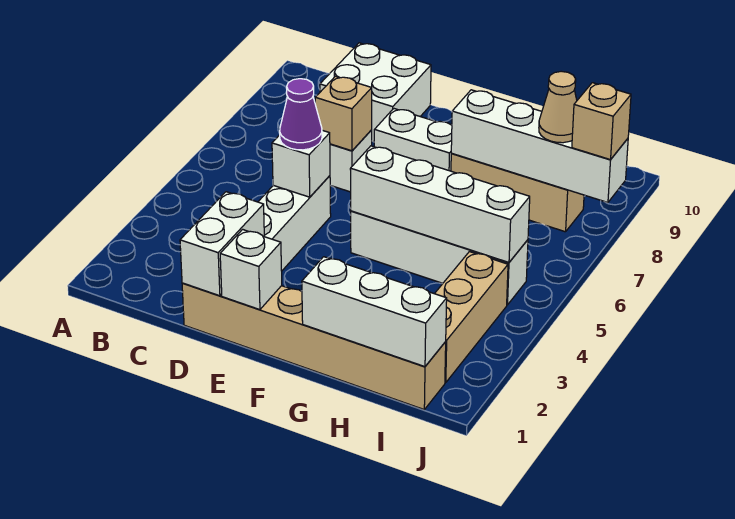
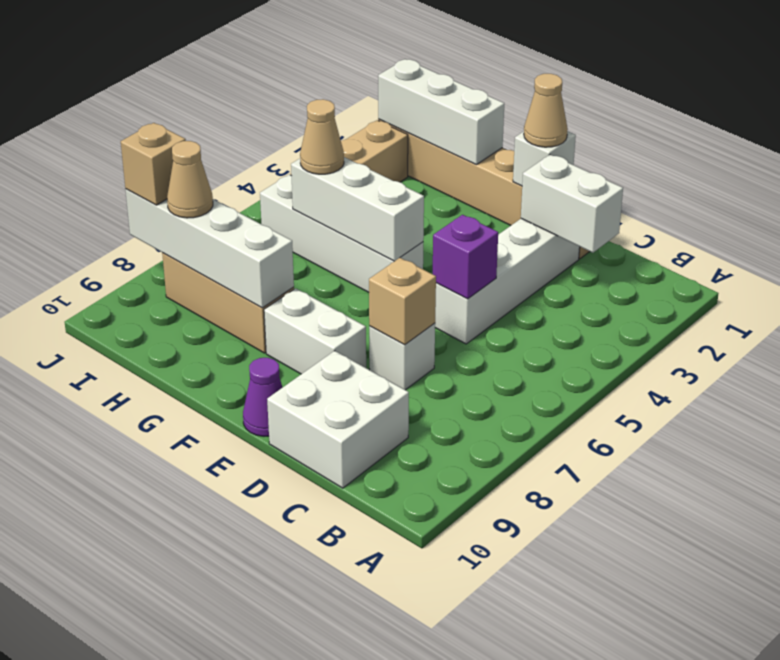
white 1x2 brick [180,192,264,296] -> white 1x2 brick turned to [521,155,623,253]
white 1x1 brick [272,130,330,197] -> purple 1x1 brick [433,215,498,299]
purple 1x1 cone [280,79,322,150] -> purple 1x1 cone moved to [243,358,283,436]
none -> tan 1x1 cone [524,74,568,147]
white 1x4 brick [350,146,530,262] -> white 1x3 brick [291,157,424,261]
none -> tan 1x1 cone [300,99,344,174]

